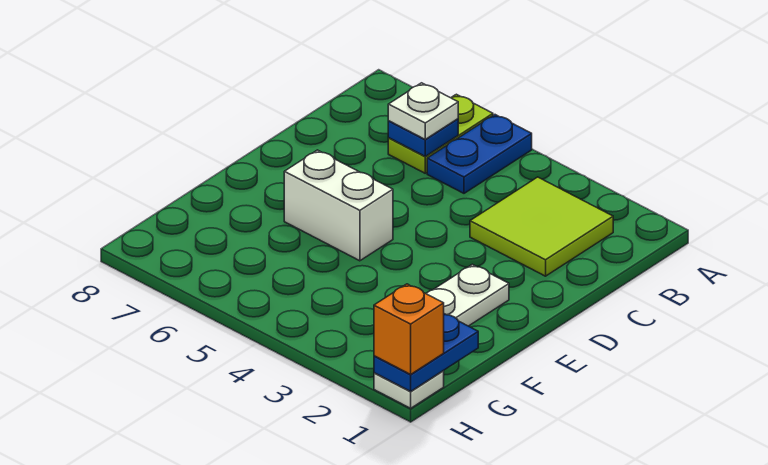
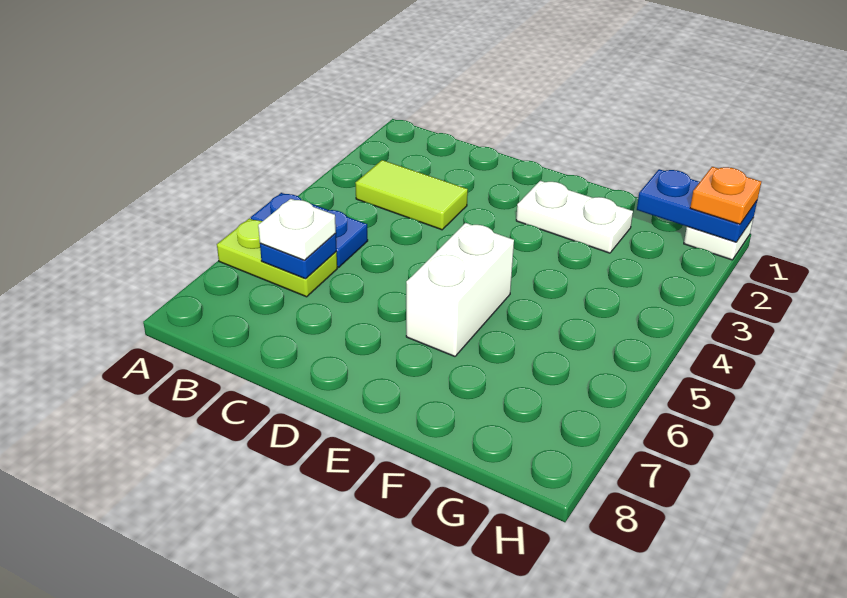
lime 2x2 tile [470,177,613,276] -> lime 1x2 tile [355,160,468,230]
orange 1x1 brick [374,284,444,374] -> orange 1x1 plate [690,167,761,224]

